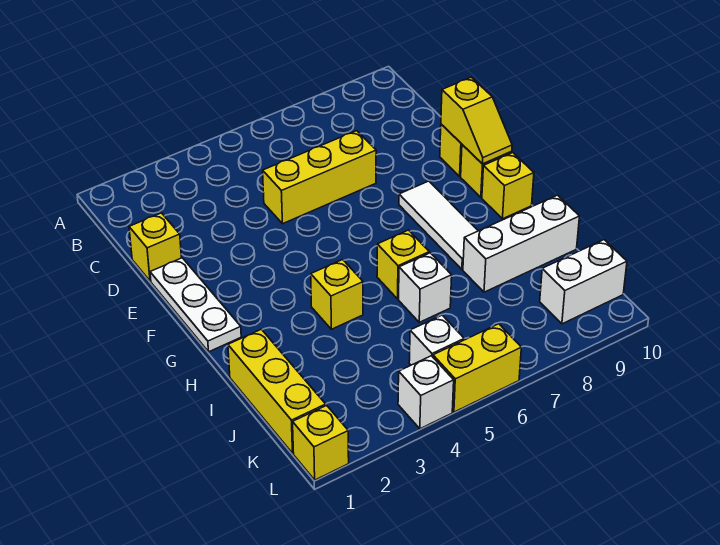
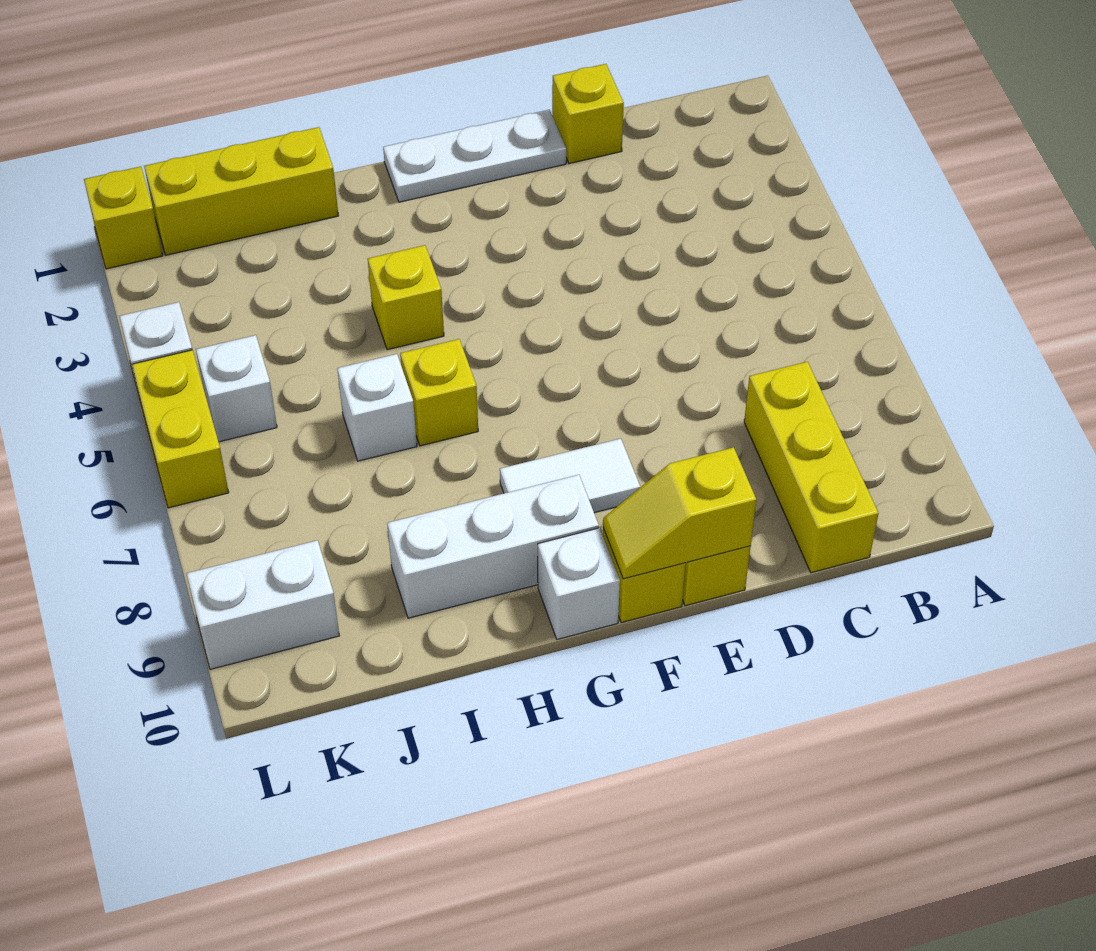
yellow 1x3 brick [263,131,376,224] -> yellow 1x3 brick moved to [744,362,879,573]
white 1x3 tile [399,181,478,269] -> white 1x2 tile [500,439,640,513]
yellow 1x1 brick [482,153,534,219] -> white 1x1 brick [538,528,620,639]
white 1x3 brick [463,195,580,292] -> white 1x3 brick turned to [387,475,599,618]
white 1x2 brick [540,240,627,324] -> white 1x2 brick turned to [186,540,339,669]

